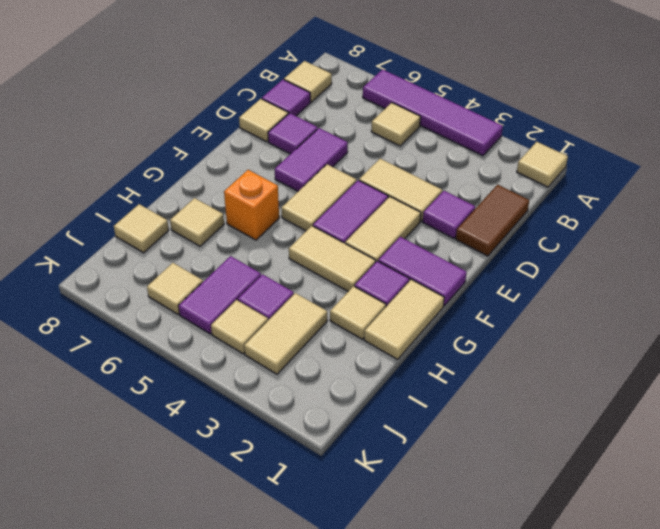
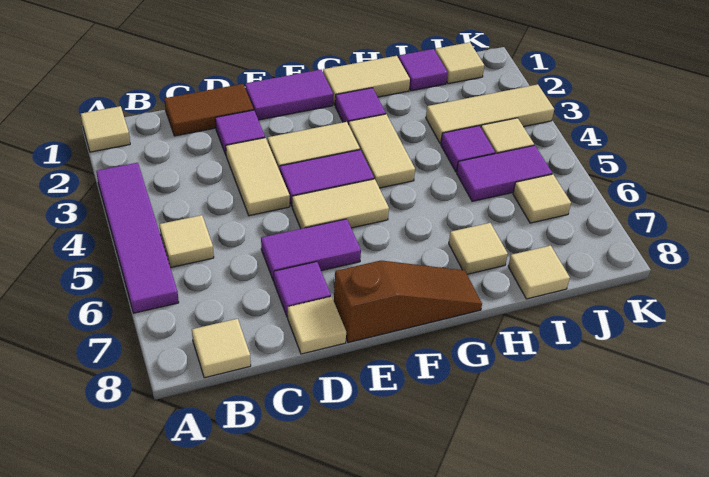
purple 1x1 tile [262,80,310,116] -> purple 1x1 tile moved to [399,49,448,91]
none -> brown 1x3 slope [334,261,482,343]
purple 1x2 tile [378,237,467,306] -> purple 1x2 tile turned to [245,70,333,120]
orange 1x1 brick [224,170,279,240] -> none
tan 1x1 tile [330,286,386,339] -> tan 1x1 tile moved to [435,42,484,84]
tan 1x2 tile [244,293,327,374] -> tan 1x3 tile [426,84,554,144]

